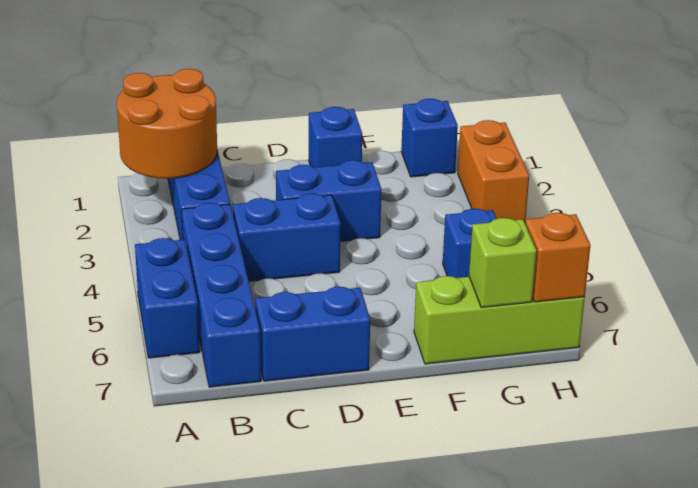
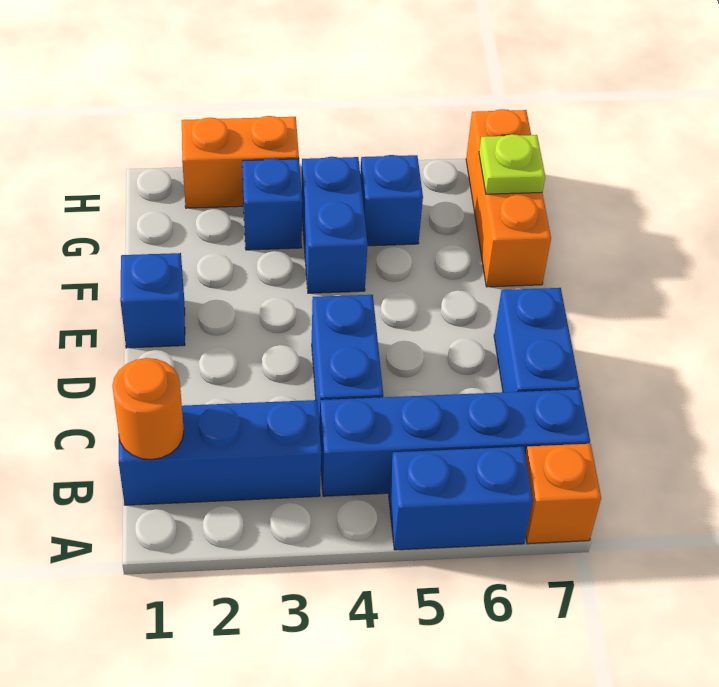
orange 2x2 round brick [117,69,217,179] -> orange 1x1 round brick [112,358,184,460]
blue 1x2 brick [276,160,382,241] -> blue 1x2 brick moved to [302,157,368,293]
lime 1x3 brick [414,276,585,364] -> orange 1x3 brick [466,109,551,287]
blue 1x1 brick [401,99,458,177] -> blue 1x1 brick moved to [242,158,302,250]
lime 1x1 brick [469,218,537,308] -> lime 1x1 plate [479,134,545,194]
orange 1x1 brick [525,213,590,302] -> orange 1x1 brick moved to [526,444,601,544]

